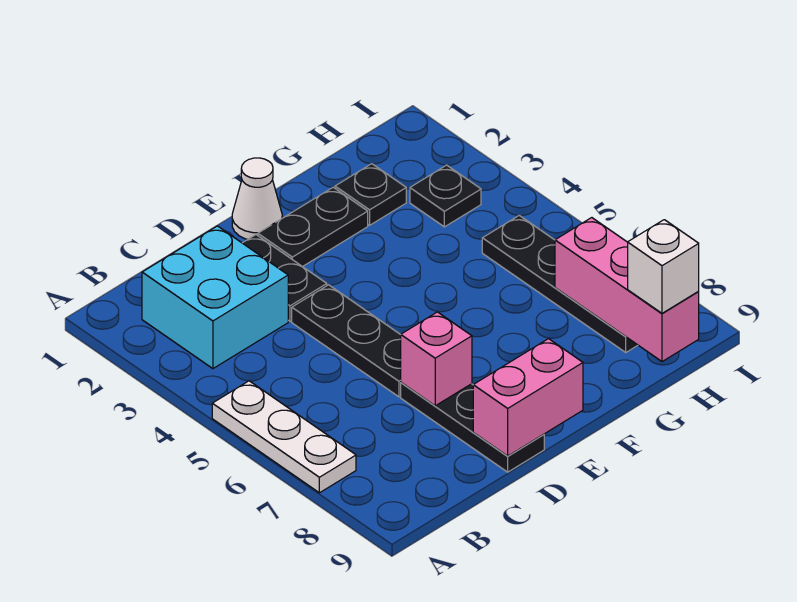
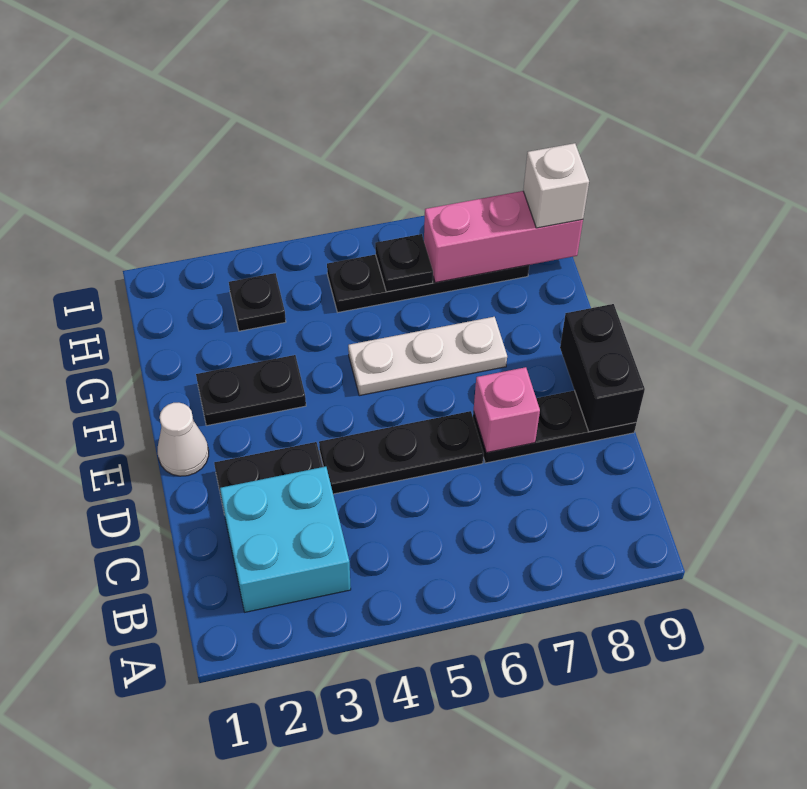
white 1x3 plate [212,381,356,493] -> white 1x3 plate moved to [348,317,507,396]
pink 1x2 brick [473,339,583,456] -> black 1x2 brick [560,304,645,432]
black 1x2 plate [258,187,368,267] -> black 1x2 plate turned to [196,355,306,426]
black 1x1 plate [335,164,406,225] -> black 1x1 plate moved to [375,234,433,292]

